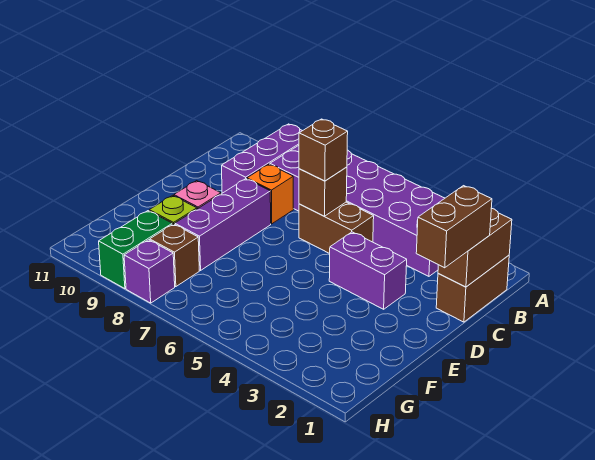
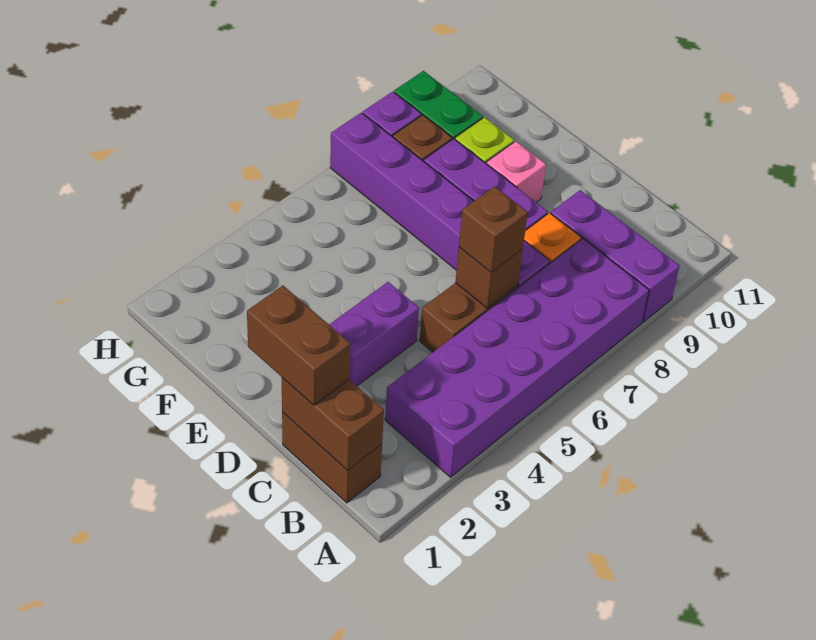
none -> purple 1x6 brick [330,113,550,287]

